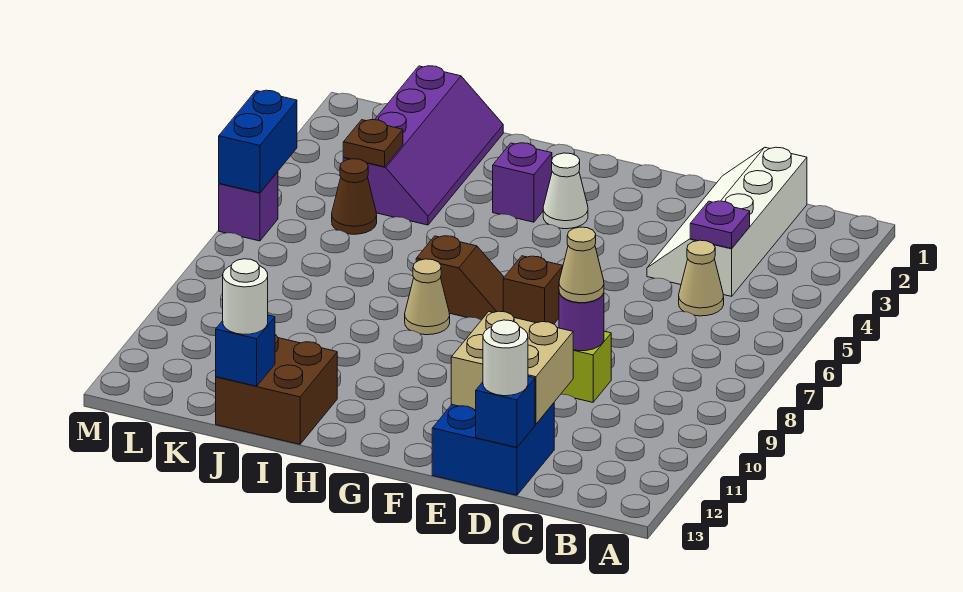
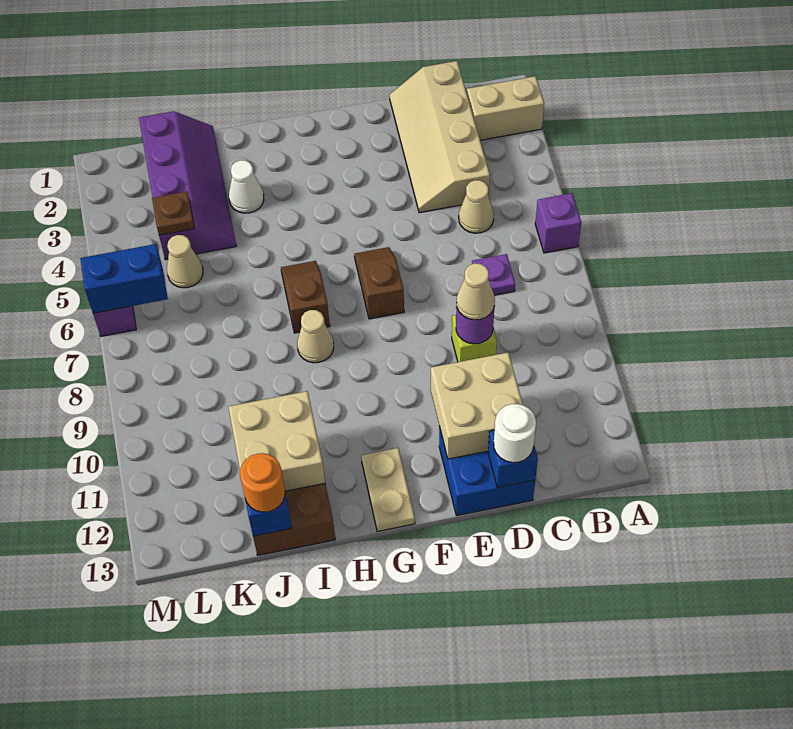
none -> tan 1x2 brick [467,76,544,140]
white 2x4 slope [647,147,807,296] -> tan 2x4 slope [390,61,490,213]
purple 1x1 plate [690,201,750,248] -> purple 1x1 plate moved to [472,254,515,295]
white 1x1 cone [543,153,588,229] -> white 1x1 cone moved to [229,160,264,213]
brown 1x2 slope [416,236,504,320] -> brown 1x2 slope turned to [281,261,330,333]
none -> tan 1x2 plate [361,448,415,532]
purple 1x1 brick [493,143,552,222] -> purple 1x1 brick moved to [535,193,581,253]
none -> tan 2x2 brick [228,391,325,491]
white 1x1 round brick [223,259,268,334] -> orange 1x1 round brick [240,453,285,512]
brown 1x1 cone [332,159,377,234] -> tan 1x1 cone [167,235,203,288]
blue 1x2 brick [219,90,297,193] -> blue 1x2 brick turned to [80,244,168,313]

